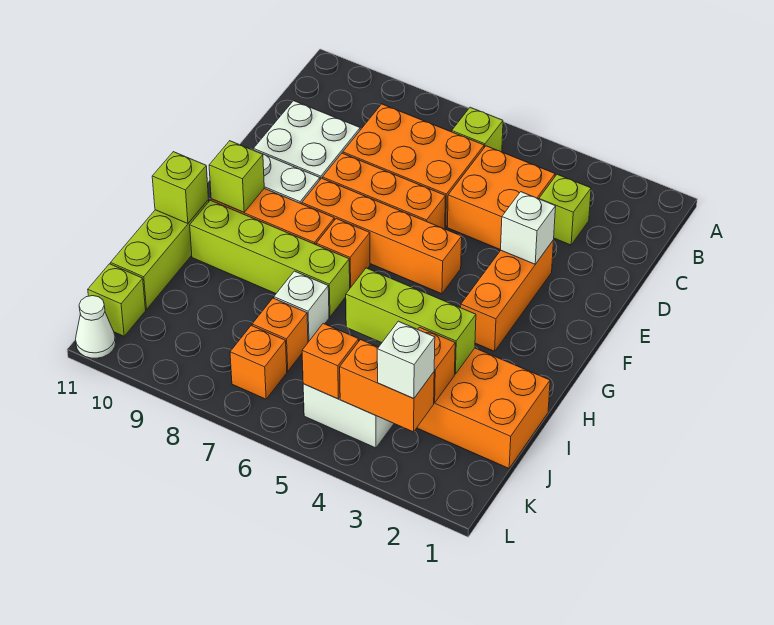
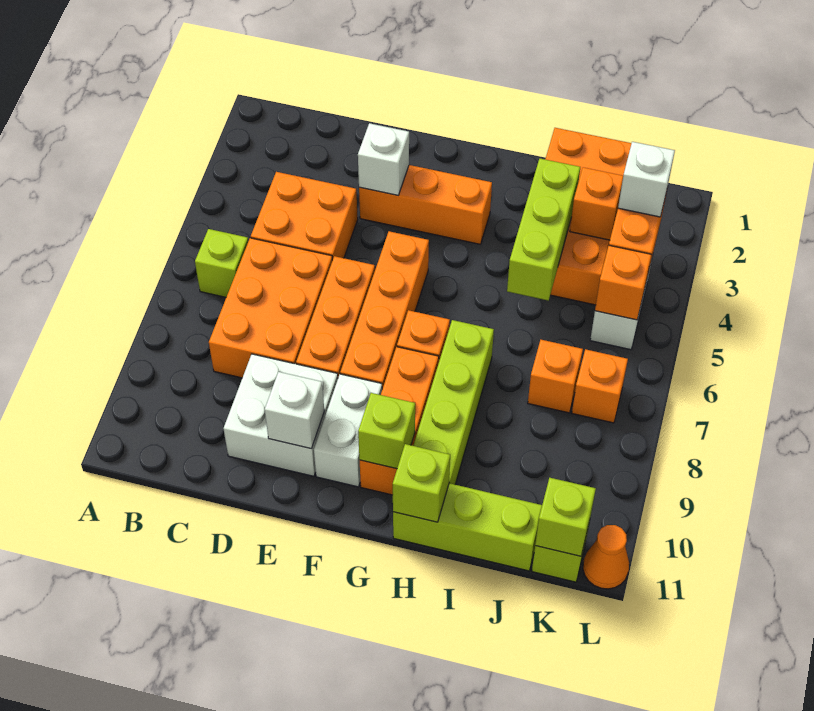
lime 1x1 brick [539,174,591,245] -> lime 1x1 brick moved to [535,478,596,556]
white 1x1 brick [274,271,329,342] -> white 1x1 brick moved to [265,372,324,449]
white 1x1 cone [76,296,116,358] -> orange 1x1 cone [583,525,629,589]

